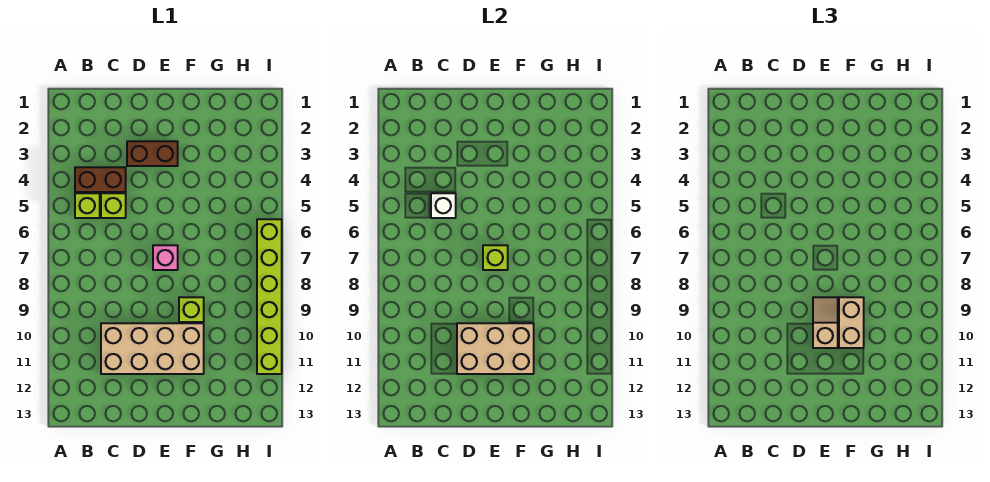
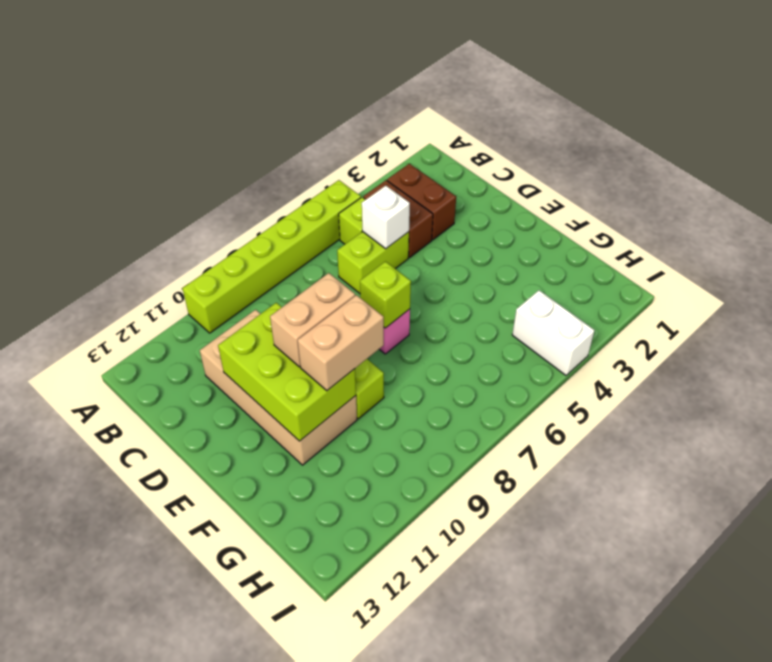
lime 1x1 brick [101,193,126,218] -> lime 1x2 brick [337,232,409,293]
brown 1x2 brick [127,141,178,166] -> brown 1x2 brick moved to [387,164,456,240]
tan 2x3 brick [457,323,534,374] -> lime 2x3 brick [218,303,356,441]
tan 1x2 slope [813,297,838,348] -> tan 1x2 brick [270,273,355,367]
none -> white 1x2 brick [512,290,594,375]
lime 1x6 brick [257,219,282,374] -> lime 1x6 brick moved to [182,180,361,333]

